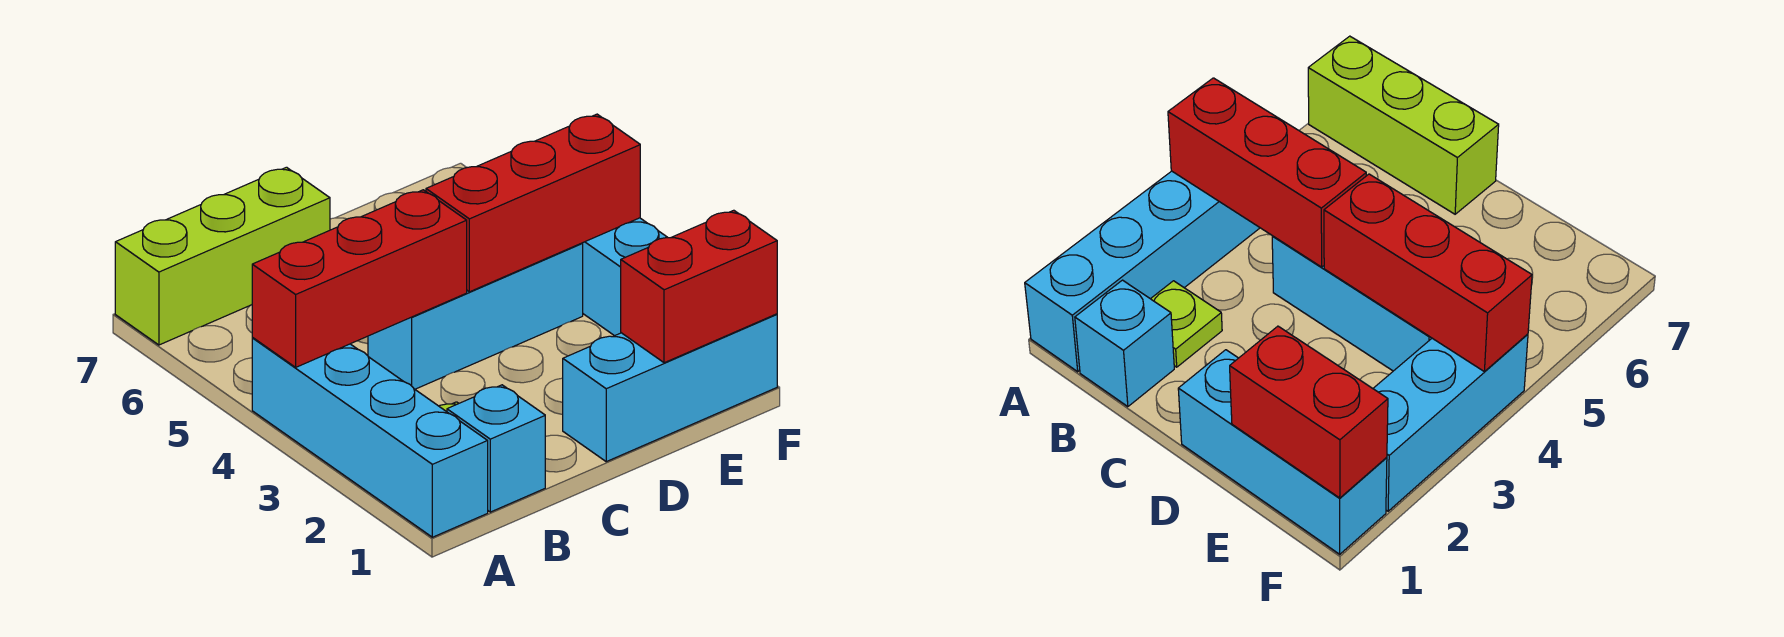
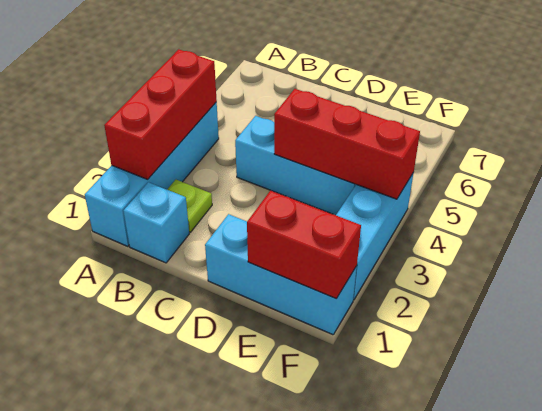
red 1x3 brick [252,190,467,367] -> red 1x3 brick turned to [104,49,217,179]
lime 1x3 brick [115,167,330,345] -> none

